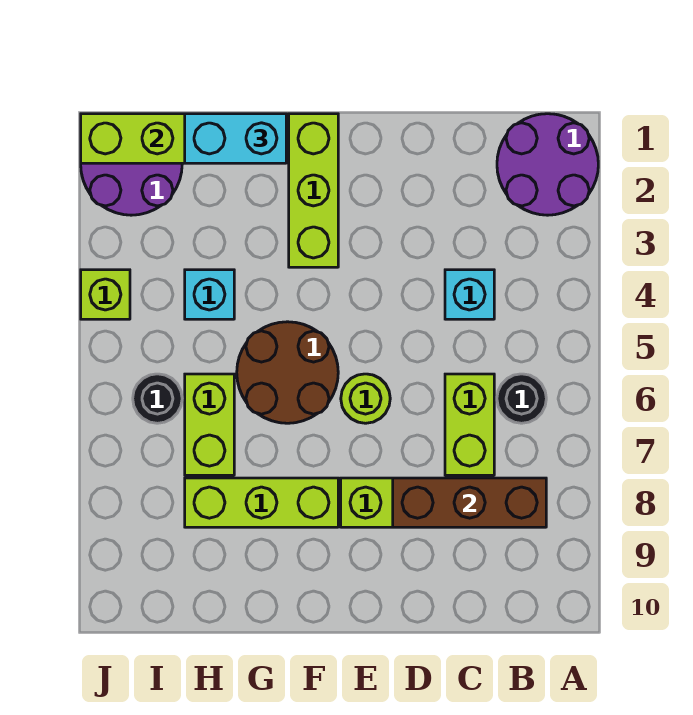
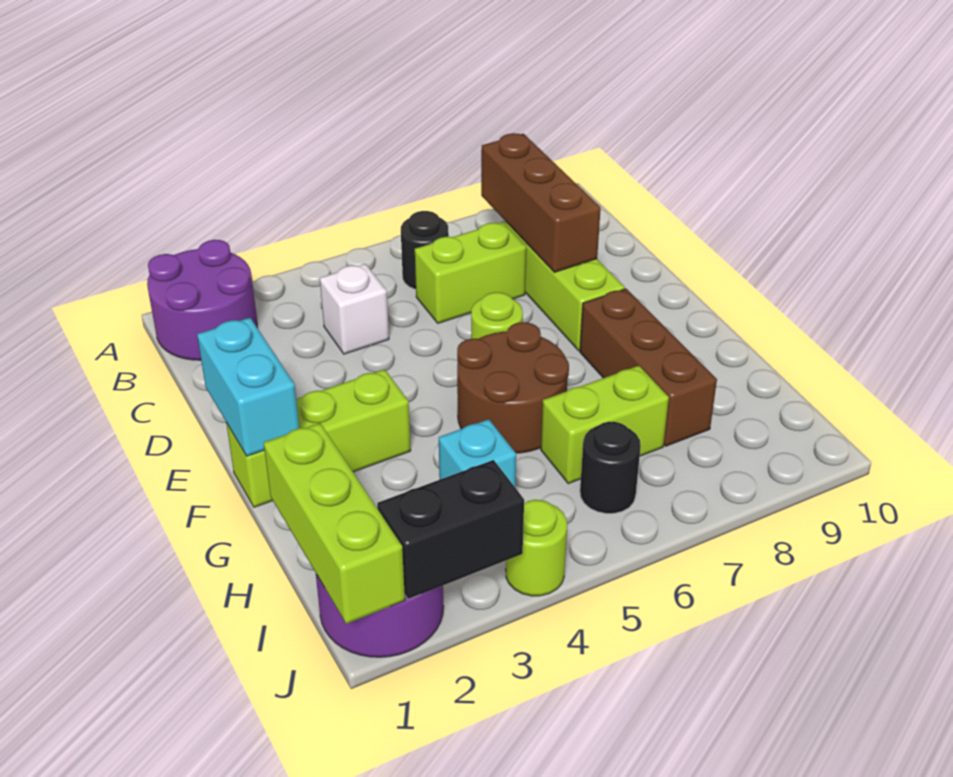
cyan 1x1 brick [445,270,494,319] -> white 1x1 brick [320,264,389,354]
lime 1x3 brick [185,478,338,527] -> brown 1x3 brick [580,289,717,446]
cyan 1x2 brick [185,114,286,163] -> cyan 1x2 brick moved to [197,318,299,456]
none -> black 1x2 brick [377,460,524,599]
lime 1x1 brick [81,270,130,319] -> lime 1x1 round brick [506,500,567,596]

